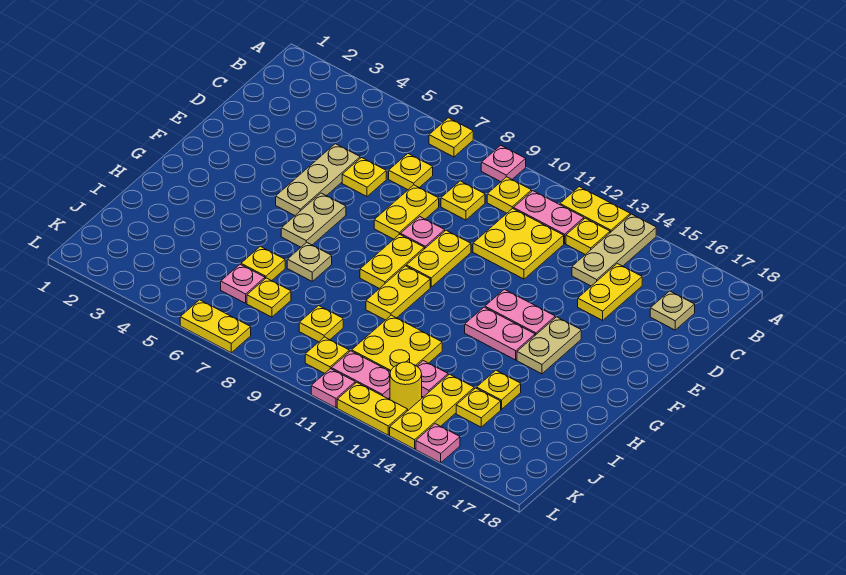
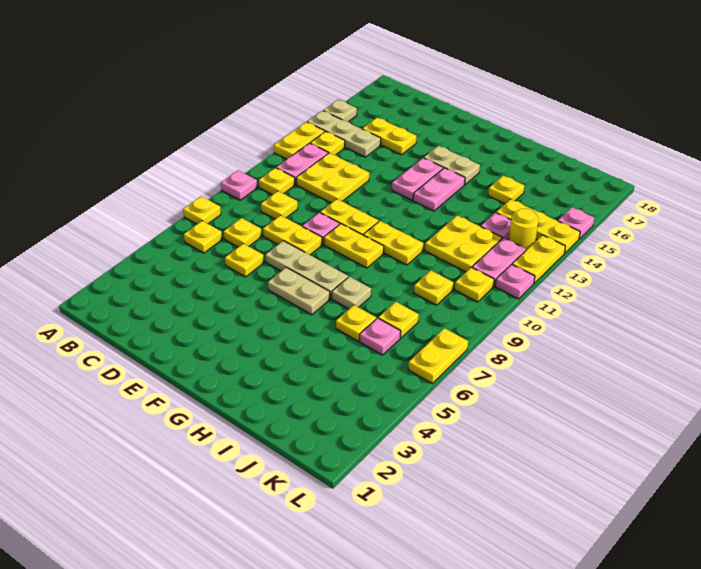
tan 1x1 plate [650,291,695,330] -> tan 1x1 plate moved to [323,100,357,122]
tan 1x3 plate [276,144,360,215] -> tan 1x3 plate moved to [265,241,348,299]
yellow 1x1 plate [456,388,501,427] -> yellow 1x1 plate moved to [184,221,222,253]

